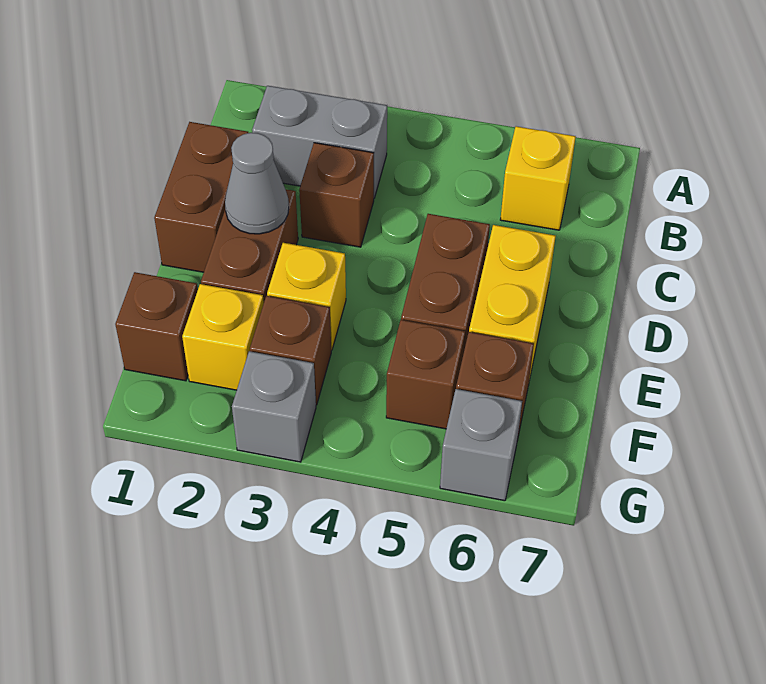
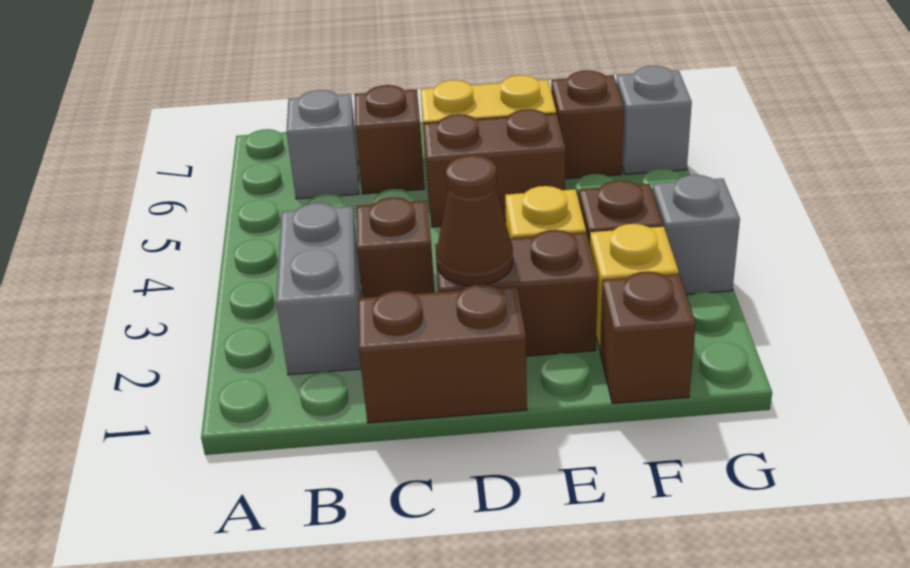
yellow 1x1 brick [500,126,576,230] -> grey 1x1 brick [286,90,359,199]
grey 1x1 cone [225,133,289,234] -> brown 1x1 cone [436,155,513,286]
brown 1x1 brick [386,320,465,429] -> brown 1x1 brick moved to [354,85,425,194]

